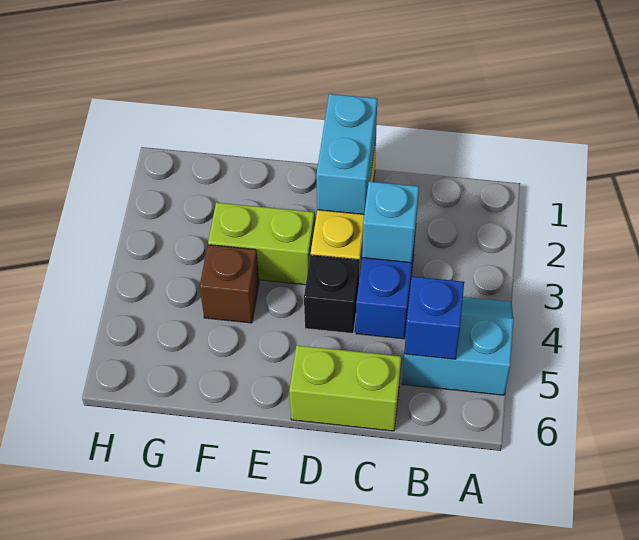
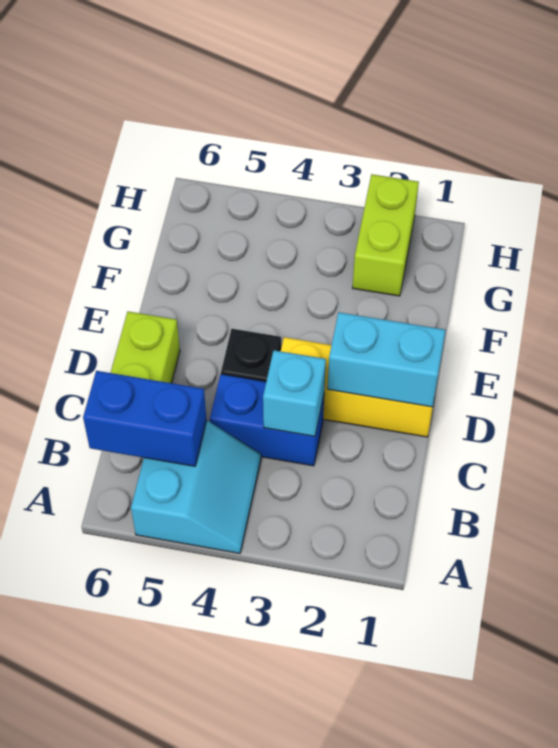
blue 1x1 brick [404,276,464,359] -> blue 1x2 brick [83,371,207,466]
lime 1x2 brick [208,202,315,285] -> lime 1x2 brick moved to [353,174,419,296]
brown 1x1 brick [199,245,259,323] -> none

